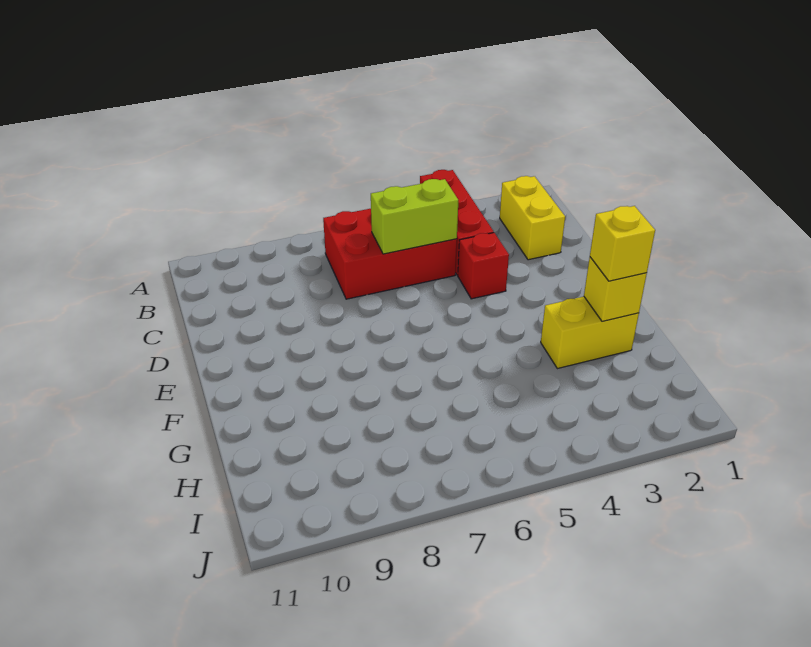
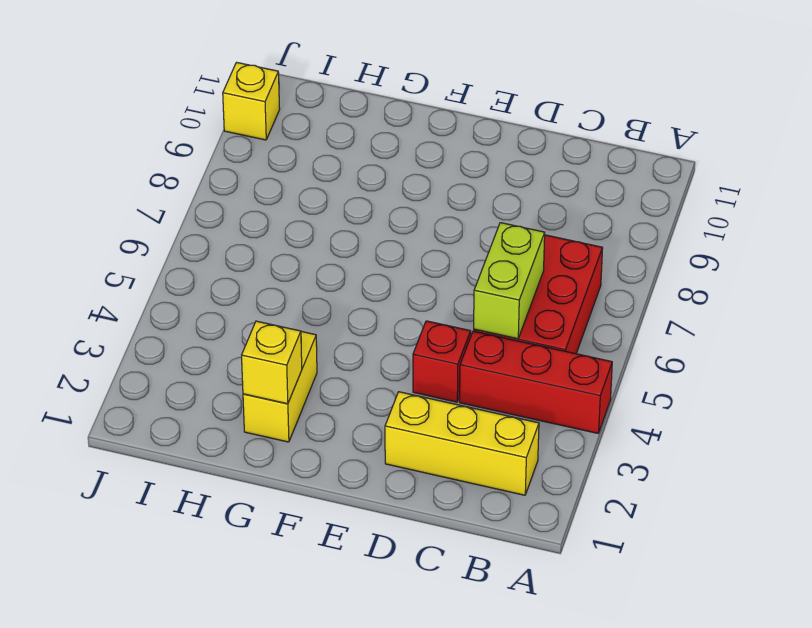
yellow 1x2 brick [500,176,565,260] -> yellow 1x3 brick [385,392,539,495]
yellow 1x1 brick [590,206,655,281] -> yellow 1x1 brick moved to [223,62,280,140]

